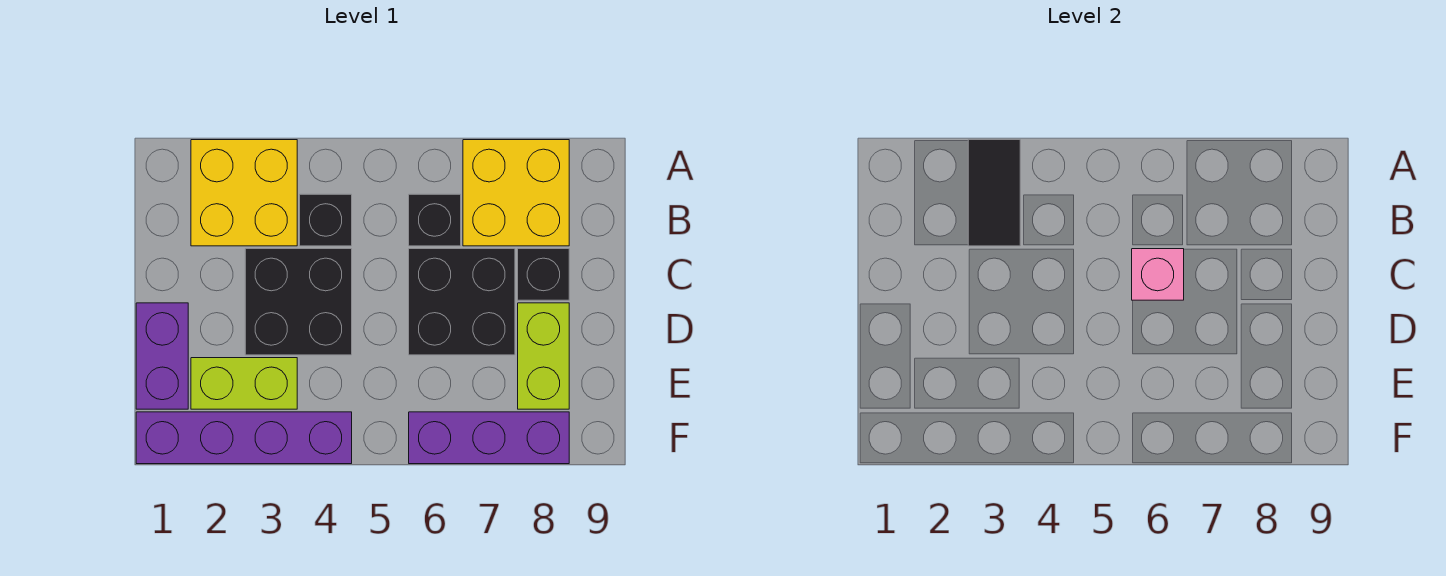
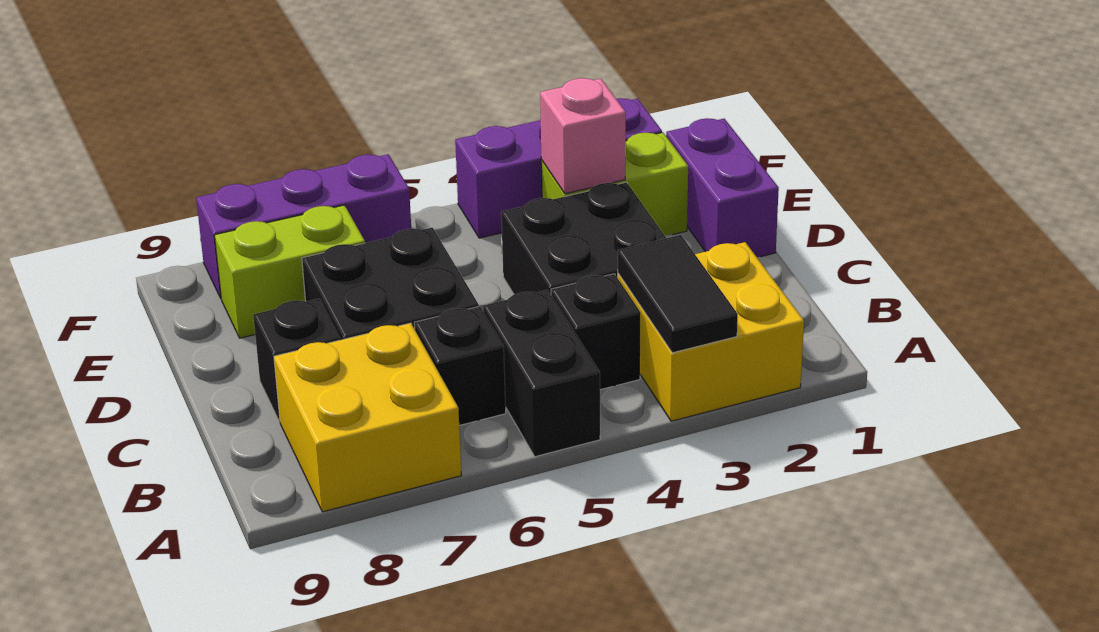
none -> black 1x2 brick [483,290,600,457]
pink 1x1 brick [1132,249,1184,300] -> pink 1x1 brick moved to [540,78,626,194]
lime 1x2 brick [518,303,569,409] -> lime 1x2 brick turned to [214,205,365,338]
purple 1x4 brick [136,412,352,464] -> purple 1x3 brick [455,98,662,238]

